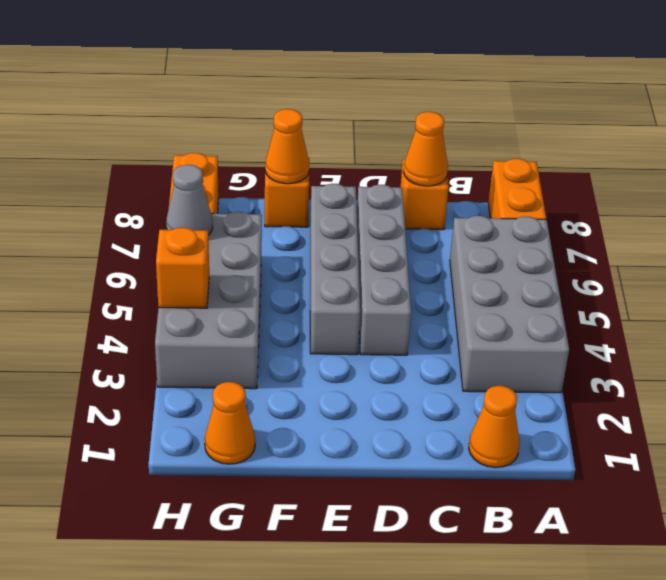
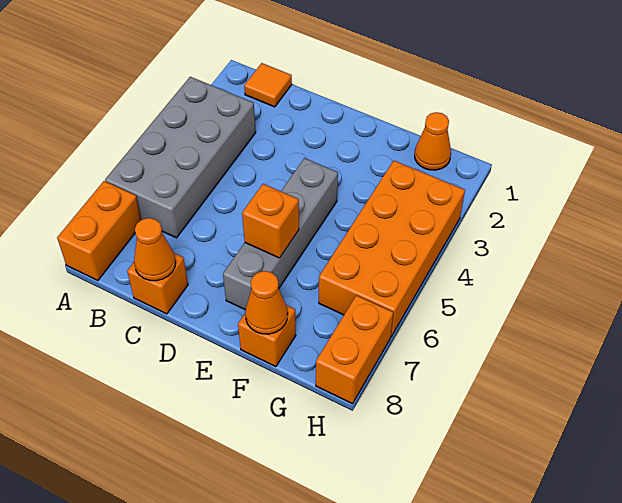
orange 1x1 cone [469,386,520,468] -> orange 1x1 tile [244,63,292,107]
grey 1x4 brick [357,185,411,355] -> none
grey 2x4 brick [155,212,262,389] -> orange 2x4 brick [319,161,465,336]
orange 1x1 brick [156,228,209,308] -> orange 1x1 brick moved to [242,184,299,258]
grey 1x1 cone [166,165,213,235] -> none

